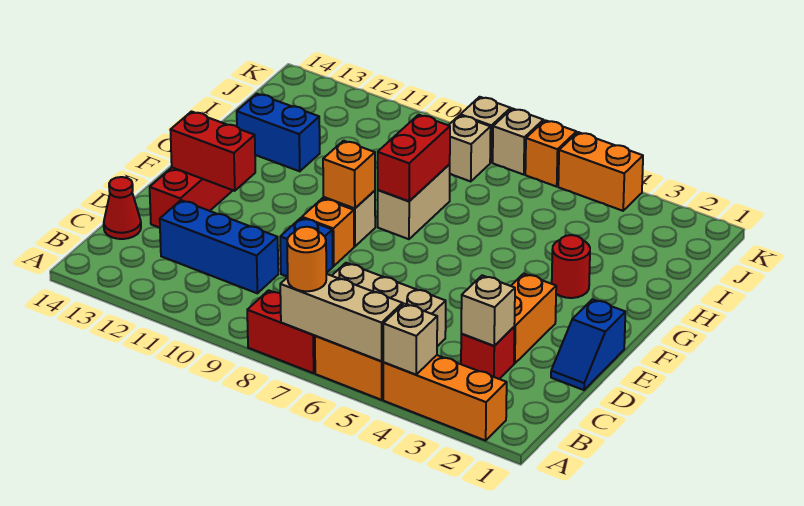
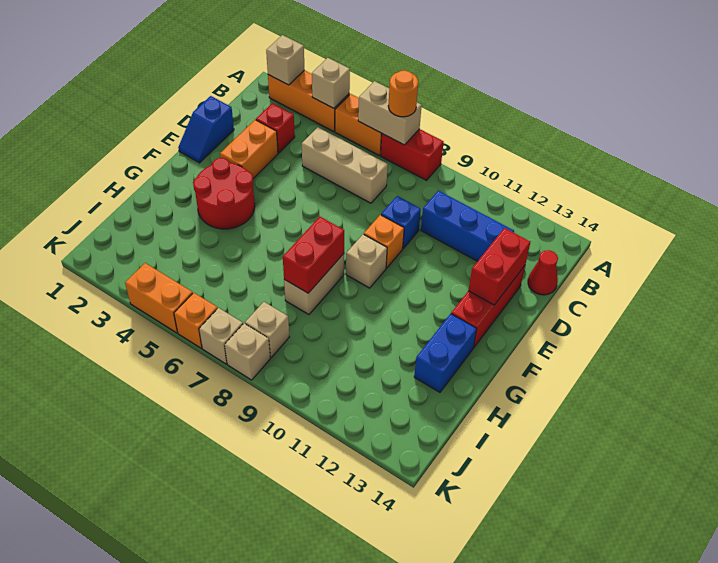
tan 1x3 brick [280,274,403,361] -> tan 1x2 brick [358,81,422,145]
tan 1x1 brick [461,275,515,346] -> tan 1x1 brick moved to [266,35,304,85]
blue 1x2 slope [551,299,625,390] -> blue 1x2 slope turned to [178,96,234,163]
red 1x2 brick [171,112,255,191] -> red 1x2 brick turned to [468,228,530,305]
orange 1x1 brick [323,141,375,209] -> none
red 1x1 round brick [552,235,590,298] -> red 2x2 round brick [193,158,255,229]
blue 1x2 brick [237,94,320,171] -> blue 1x2 brick turned to [414,314,477,392]

